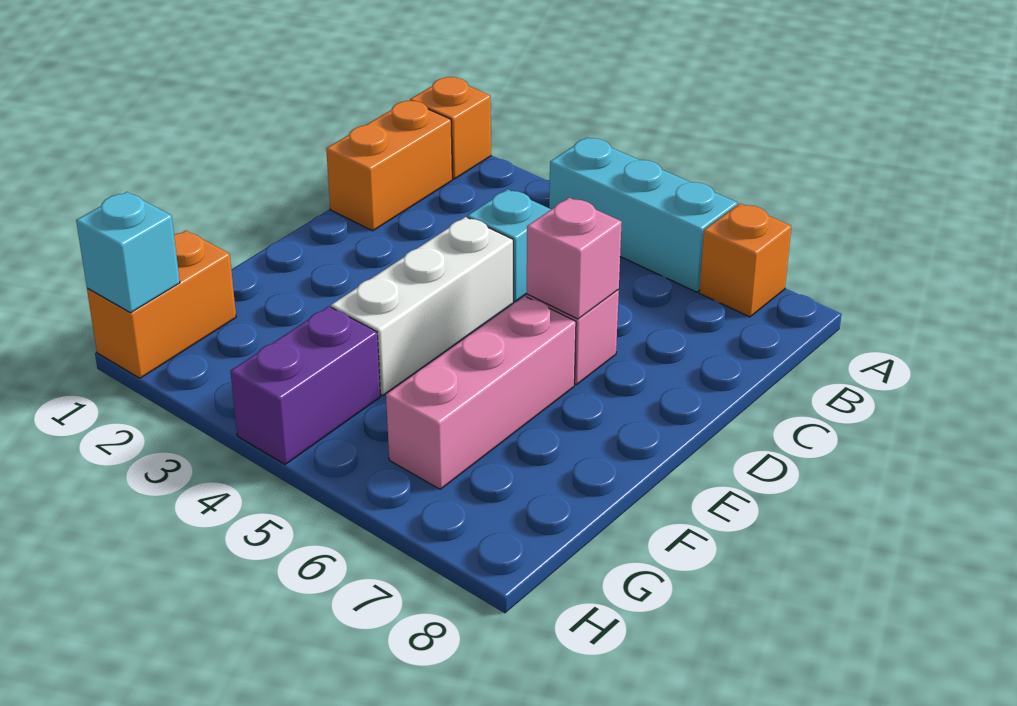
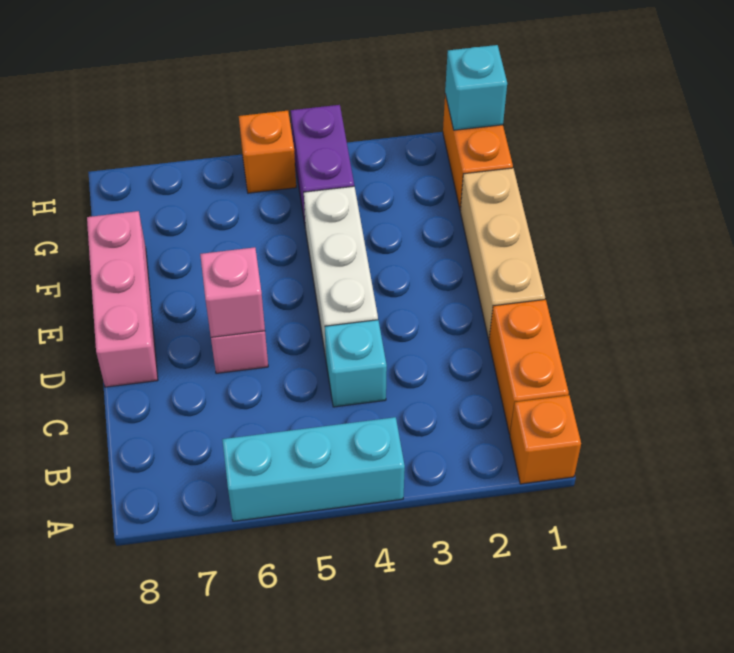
orange 1x1 brick [699,204,791,317] -> orange 1x1 brick moved to [239,111,296,193]
none -> tan 1x3 brick [460,168,545,340]
pink 1x3 brick [386,296,576,489] -> pink 1x3 brick moved to [87,211,158,387]

